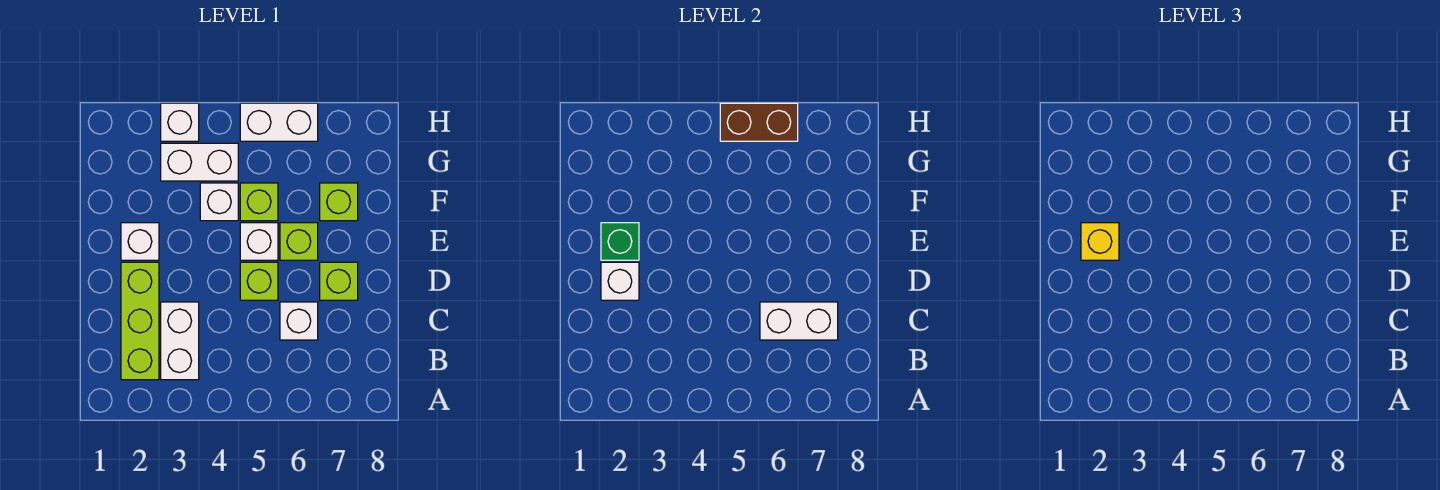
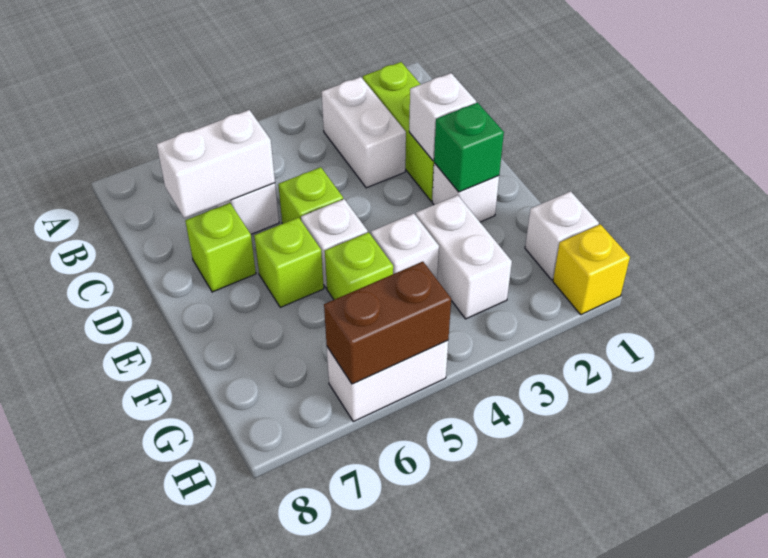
yellow 1x1 brick [1081,223,1119,260] -> yellow 1x1 brick moved to [553,224,630,315]
lime 1x1 brick [320,183,358,221] -> none
white 1x2 brick [161,143,238,181] -> white 1x2 brick turned to [416,195,512,319]
white 1x1 brick [161,103,199,141] -> white 1x1 brick moved to [525,191,599,280]

